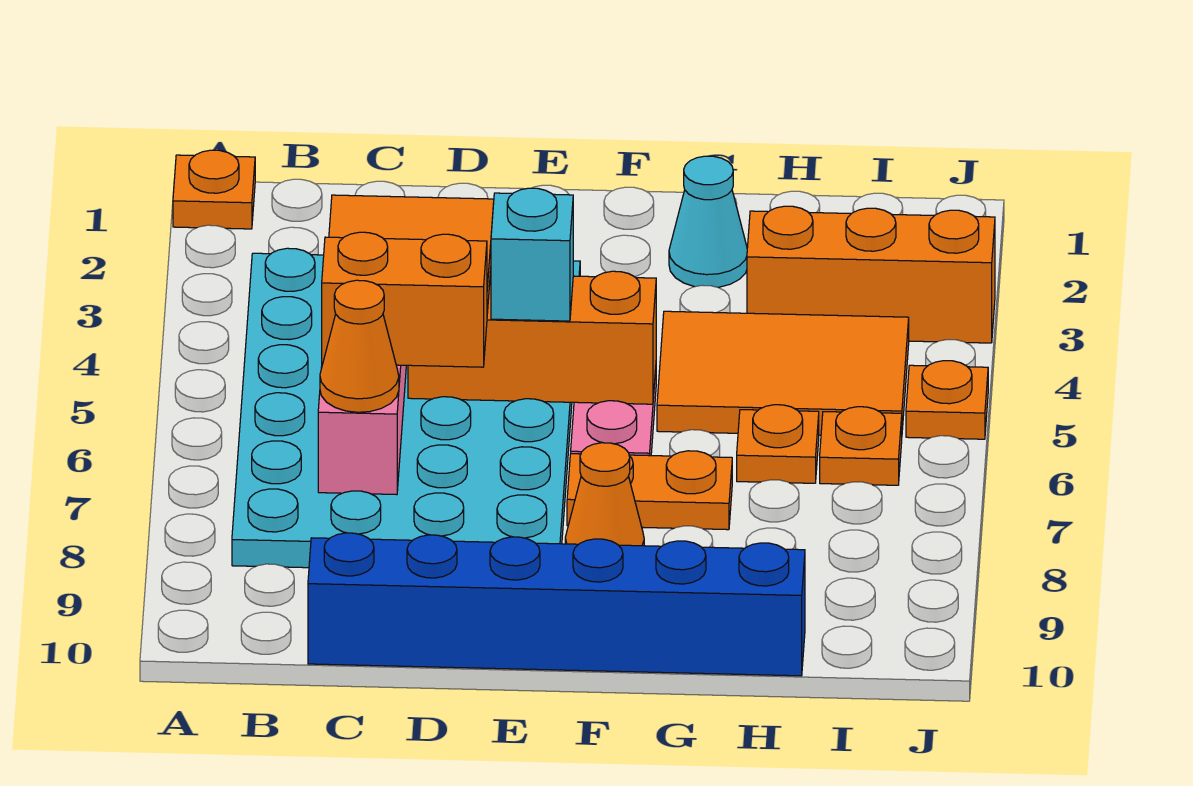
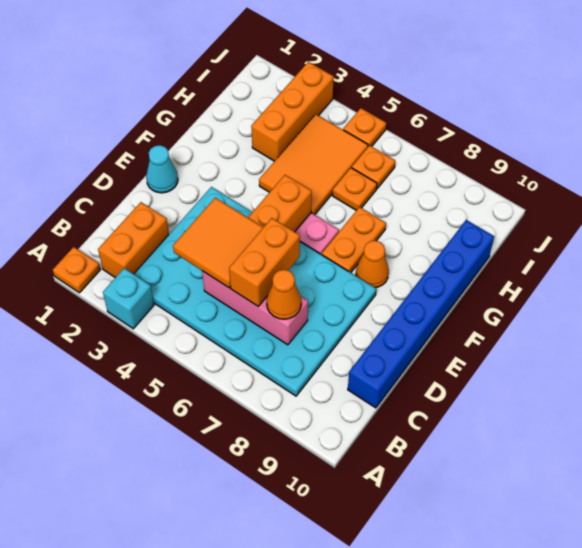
none -> orange 1x2 brick [98,202,169,278]
cyan 1x1 brick [491,188,573,321] -> cyan 1x1 brick moved to [103,268,154,329]
cyan 1x1 cone [669,156,747,287] -> cyan 1x1 cone moved to [146,145,178,193]

